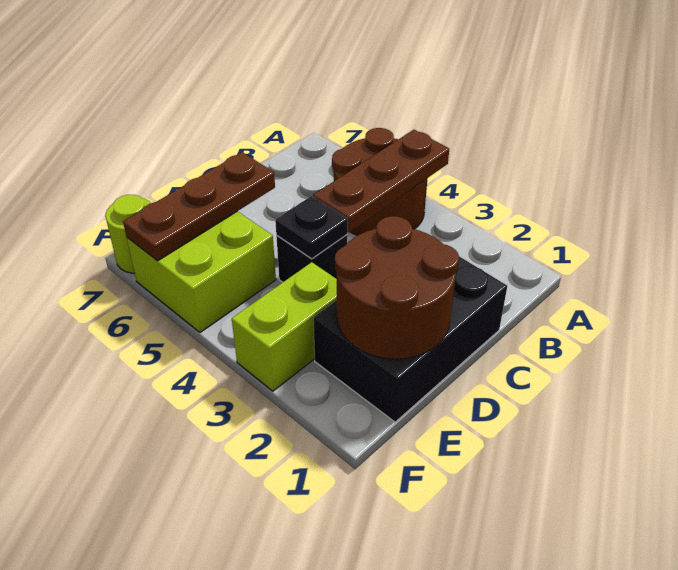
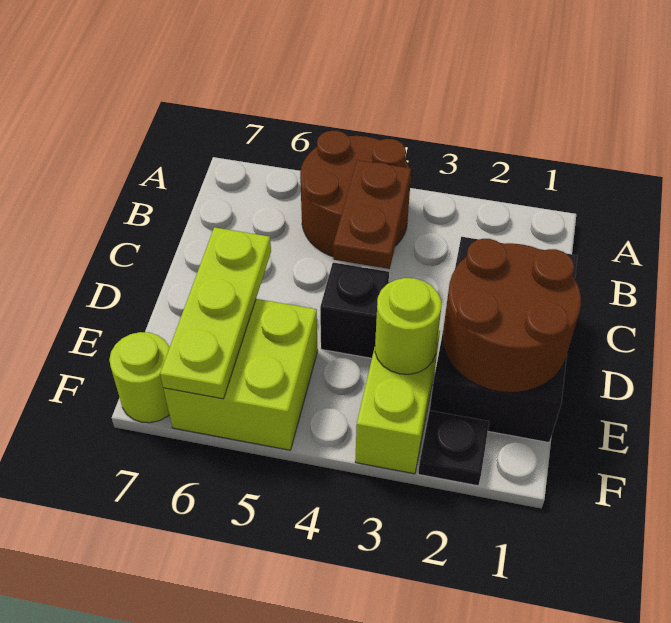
brown 1x3 plate [313,130,449,232] -> brown 1x2 plate [333,160,411,269]
black 1x1 plate [275,196,348,259] -> black 1x1 plate moved to [418,411,489,486]
brown 1x3 plate [123,152,275,261] -> lime 1x3 plate [160,227,271,399]
none -> lime 1x1 round brick [375,278,441,374]

